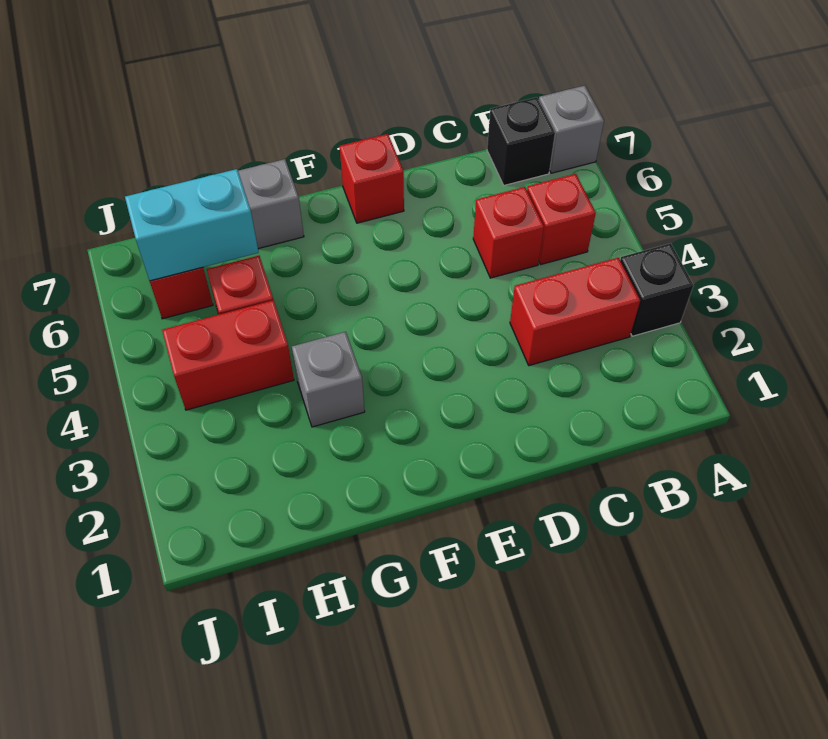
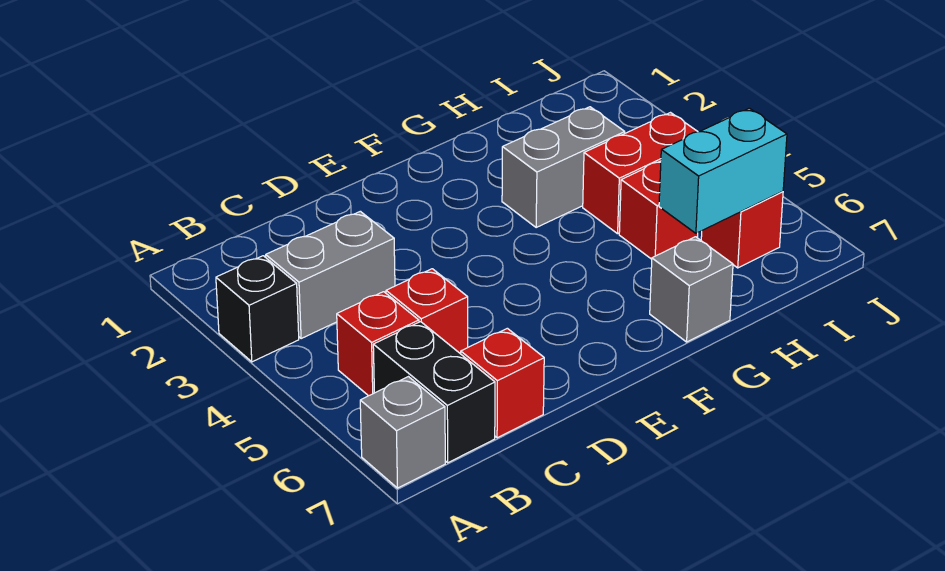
red 1x2 brick [510,258,640,366] -> grey 1x2 brick [266,211,395,339]
black 1x1 brick [487,97,555,185] -> black 1x2 brick [373,322,495,463]
red 1x1 brick [340,134,404,223] -> red 1x1 brick moved to [461,328,544,438]
grey 1x1 brick [292,332,365,427] -> grey 1x2 brick [502,107,625,227]

